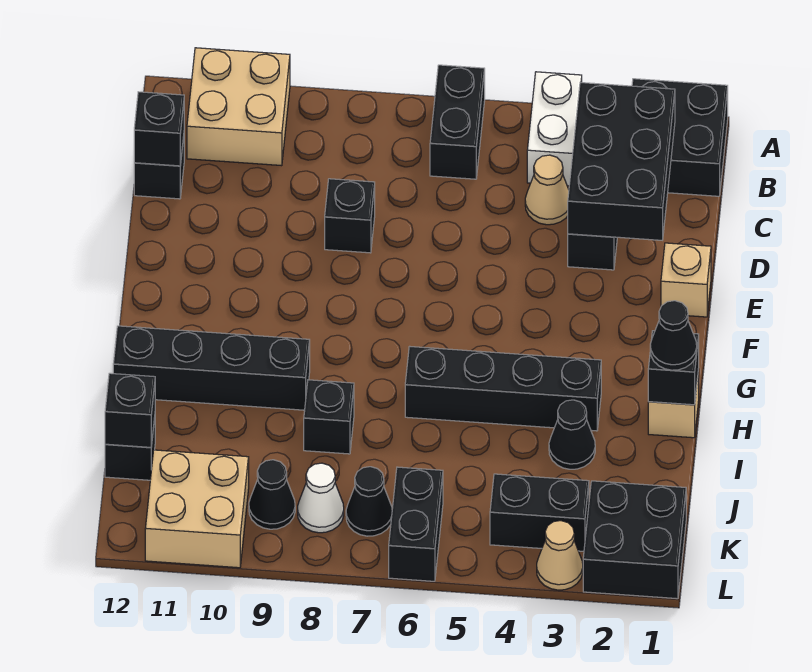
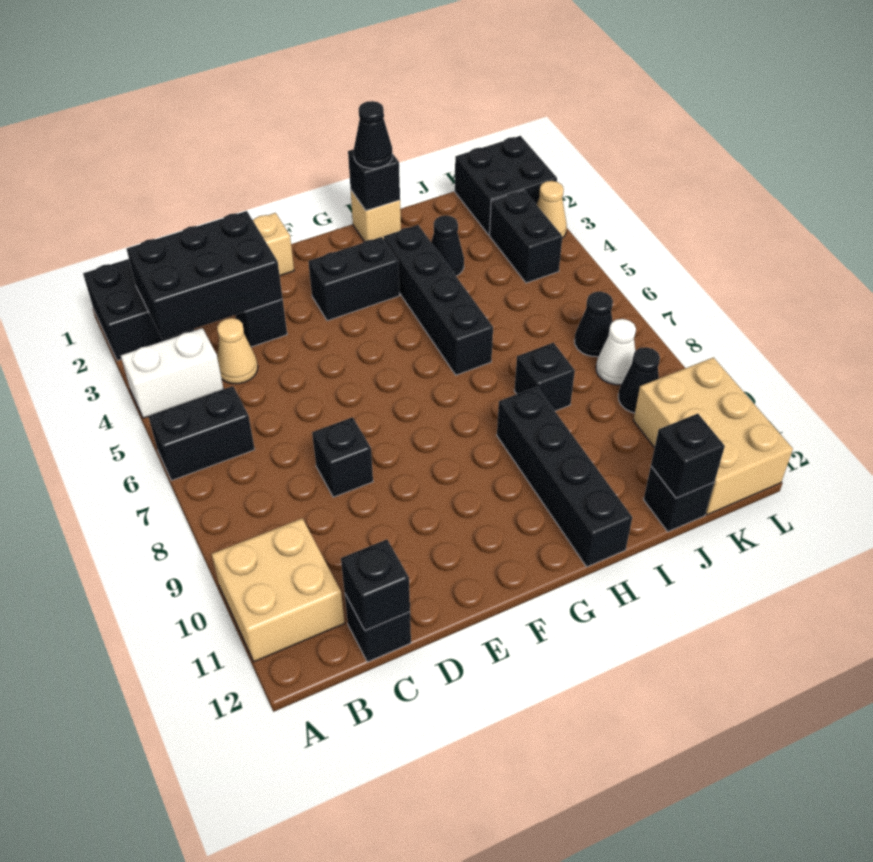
black 1x2 brick [389,467,443,581] -> black 1x2 brick moved to [308,237,399,321]
tan 2x2 brick [145,450,249,568] -> tan 2x3 brick [633,357,793,515]

